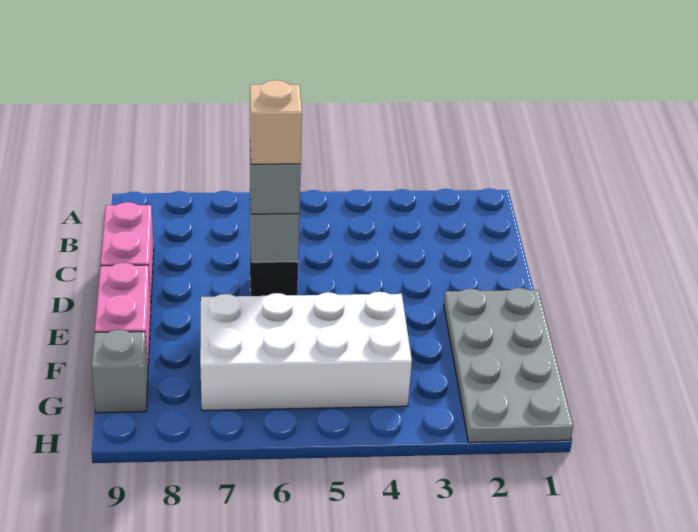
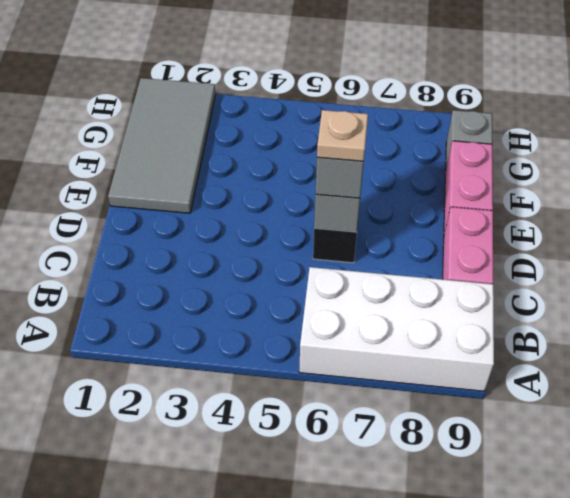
tan 1x1 brick [250,80,302,164] -> tan 1x1 plate [317,110,368,161]
grey 2x4 plate [444,288,573,443] -> grey 2x4 tile [108,78,216,213]
white 2x4 brick [200,292,412,411] -> white 2x4 brick moved to [299,267,494,391]

